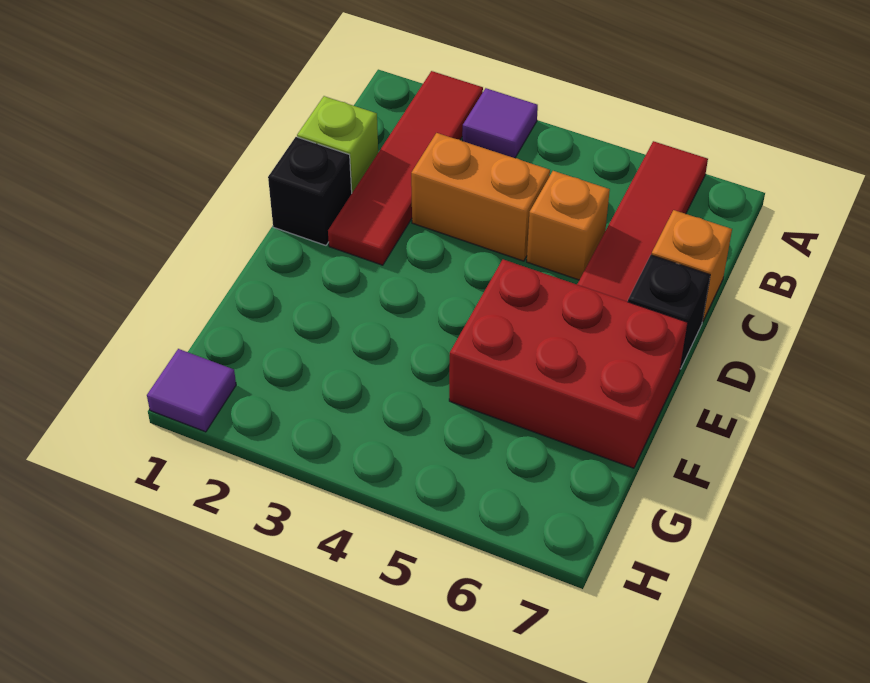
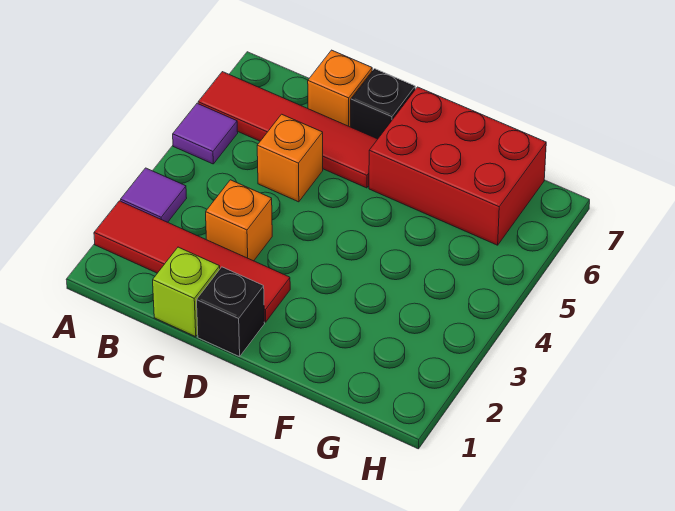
orange 1x2 brick [411,133,550,261] -> orange 1x1 brick [206,180,272,261]
red 2x3 brick [449,260,688,468] -> red 2x3 brick turned to [369,87,546,245]
purple 1x1 tile [147,349,236,432] -> purple 1x1 tile moved to [173,103,238,164]

